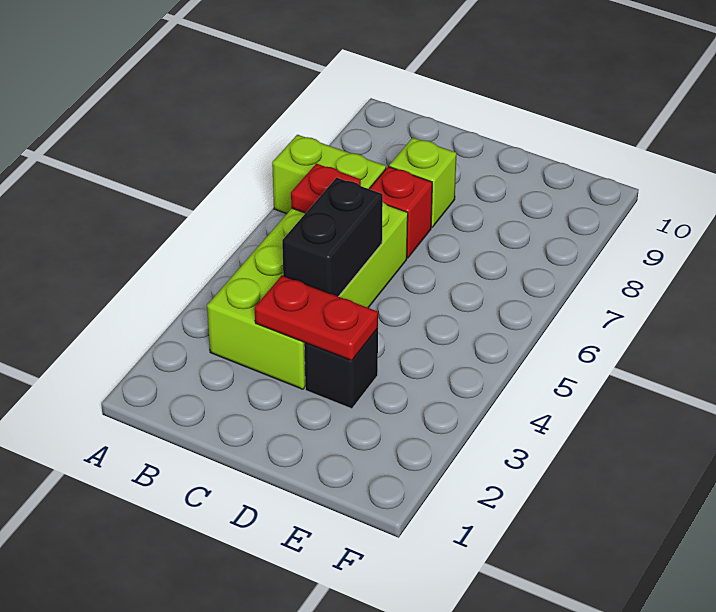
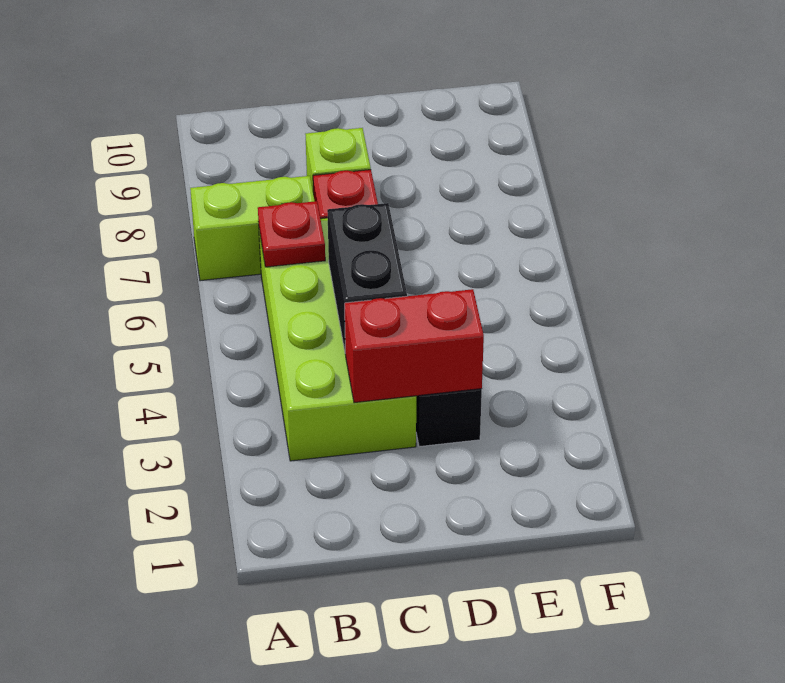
red 1x2 plate [255,275,378,361] -> red 1x2 brick [345,289,484,403]

